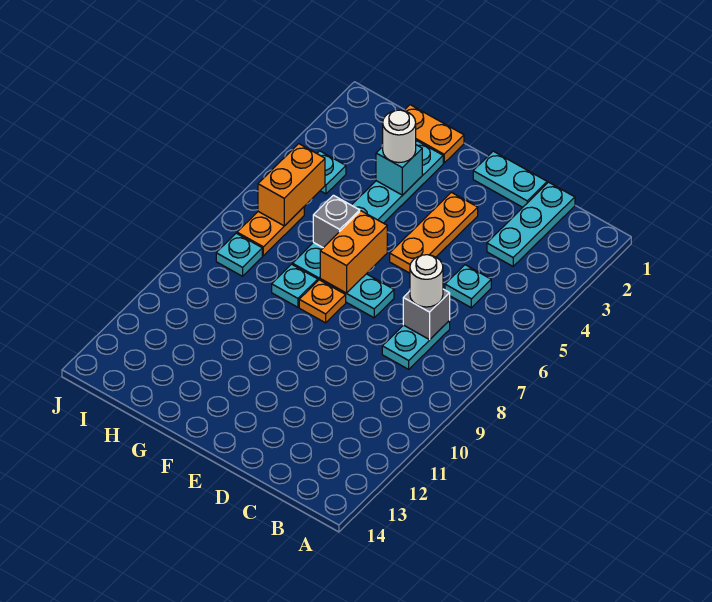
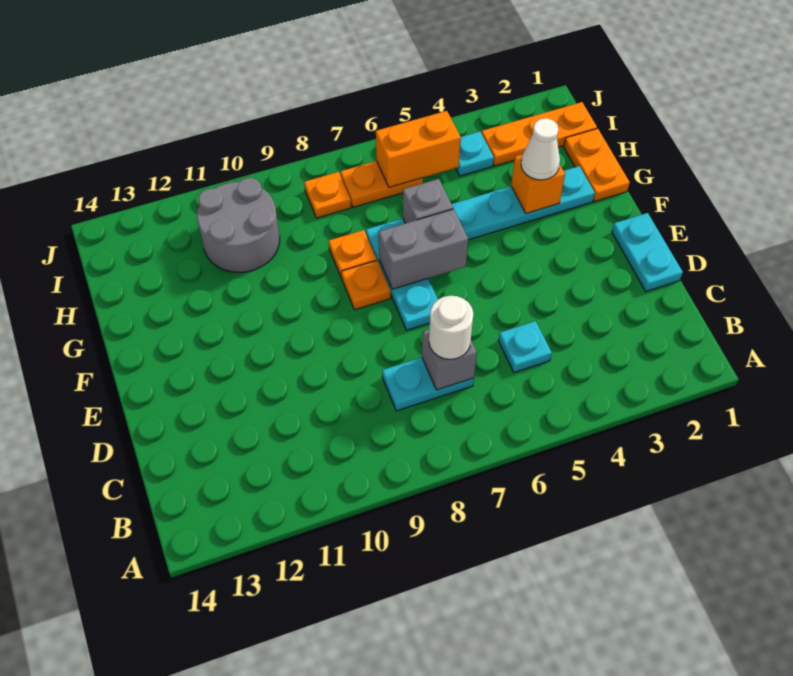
cyan 1x3 plate [487,182,575,266] -> none
orange 1x3 plate [390,192,478,273] -> orange 1x3 plate moved to [482,102,597,166]
orange 1x2 brick [320,211,387,293] -> grey 1x2 brick [378,209,468,289]
cyan 1x1 brick [376,145,422,195] -> orange 1x1 brick [511,154,565,213]
white 1x1 round brick [383,110,416,163] -> white 1x1 cone [521,118,560,180]
cyan 1x1 plate [272,264,318,307] -> orange 1x1 plate [329,230,377,278]
none -> grey 2x2 round brick [197,178,280,272]
cyan 1x1 plate [216,233,262,276] -> orange 1x1 plate [304,172,351,218]

